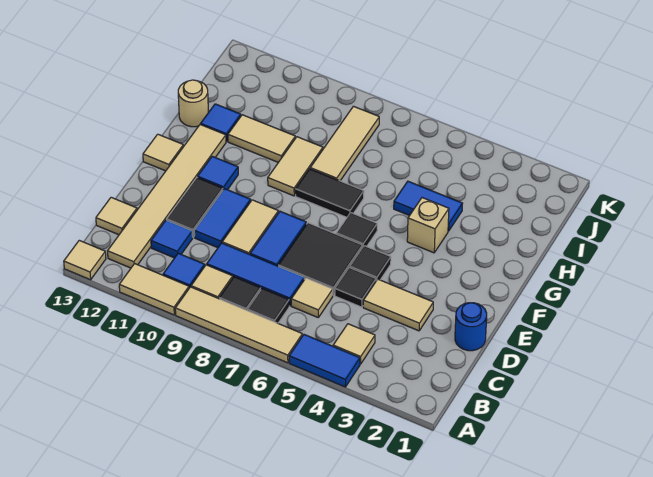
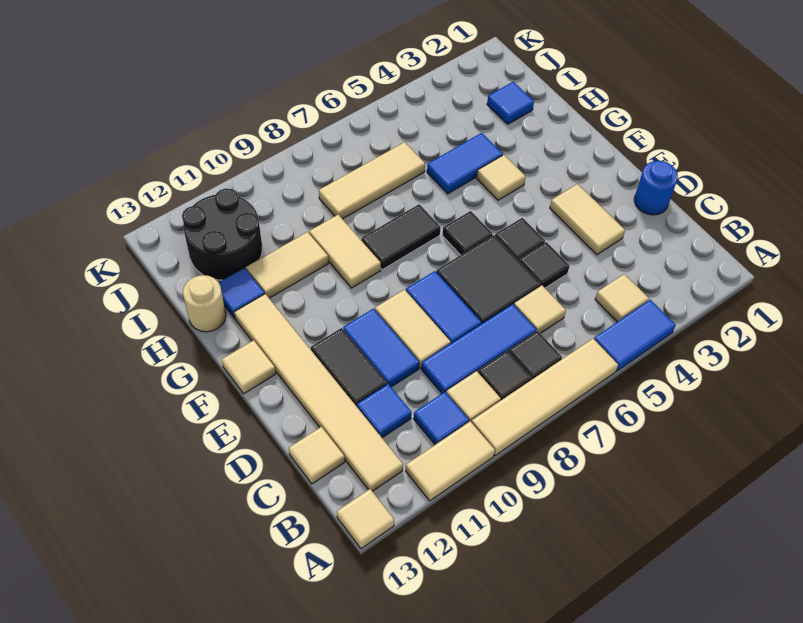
tan 1x2 tile [363,279,433,331] -> tan 1x2 tile turned to [550,184,625,255]
blue 1x1 tile [198,156,238,190] -> blue 1x1 tile moved to [487,82,534,124]
tan 1x1 brick [407,198,449,253] -> tan 1x1 tile [477,155,526,200]
tan 1x3 tile [310,106,379,181] -> tan 1x3 tile turned to [319,142,425,219]
none -> black 2x2 round brick [182,188,262,280]

